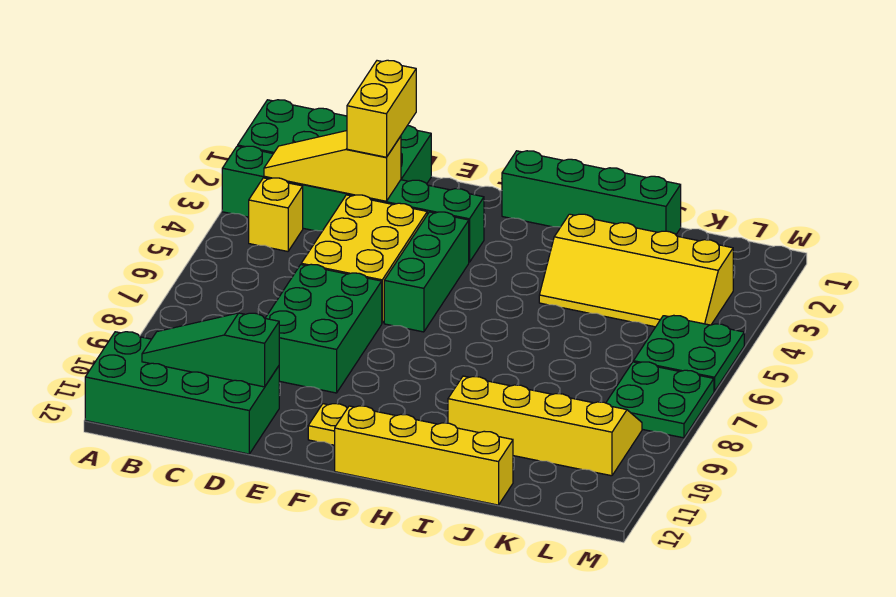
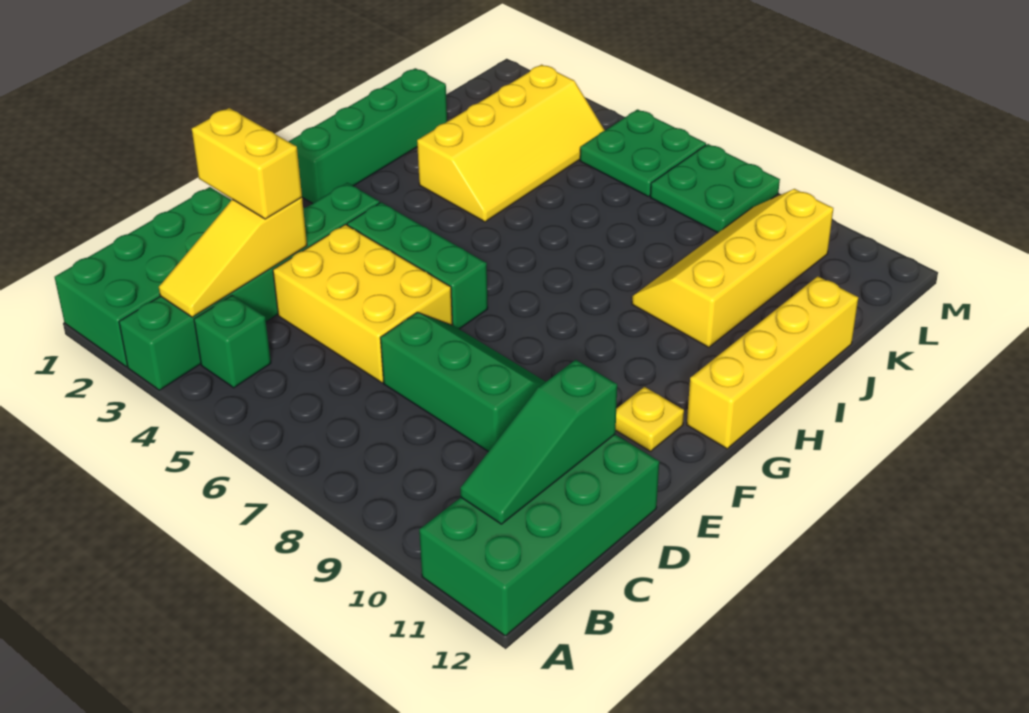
yellow 1x1 brick [249,178,303,251] -> green 1x1 brick [194,295,271,388]
green 2x3 brick [266,264,382,393] -> green 2x3 slope [380,312,546,452]

